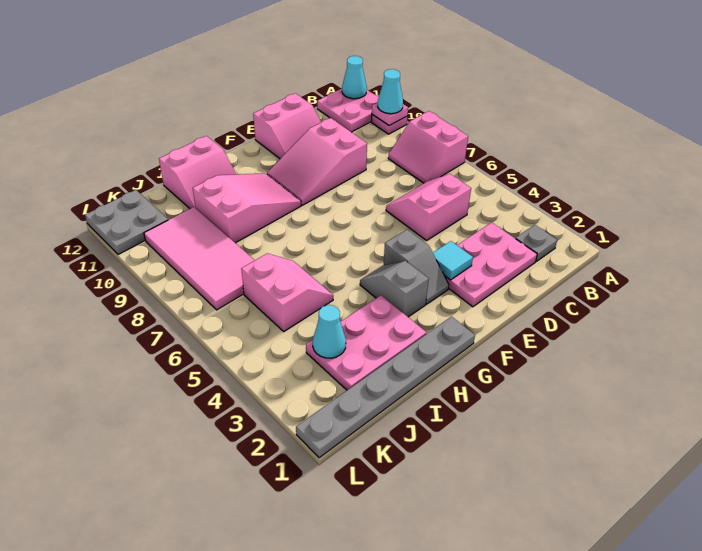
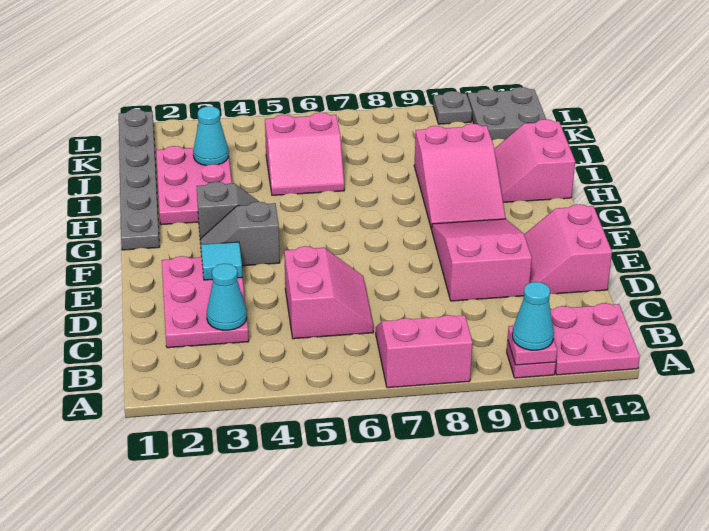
cyan 1x1 cone [342,56,367,99] -> cyan 1x1 cone moved to [207,264,247,330]
grey 1x1 plate [516,225,557,261] -> grey 1x1 plate moved to [433,91,472,124]
pink 2x4 tile [144,207,255,310] -> none

